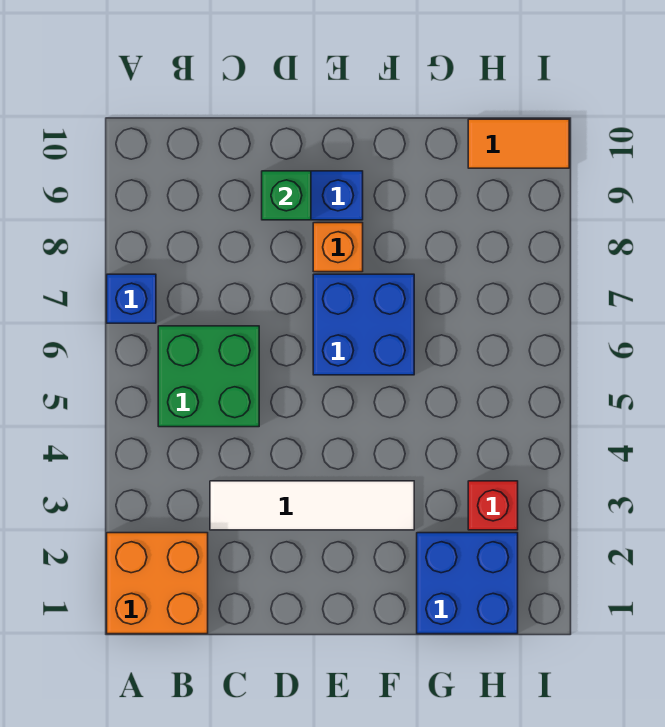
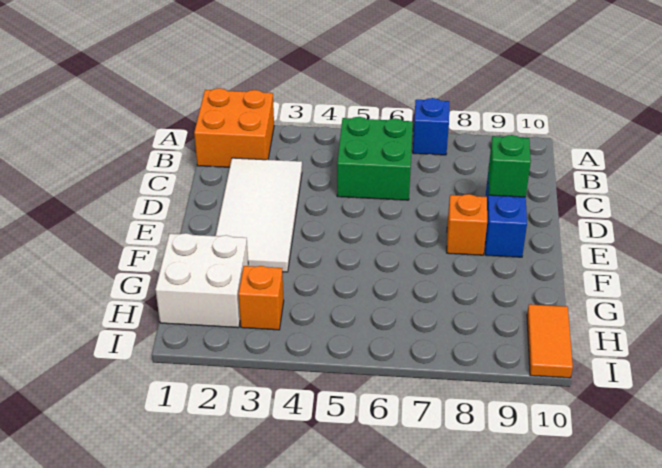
white 1x4 tile [210,481,414,530] -> white 2x4 tile [216,158,302,272]
blue 2x2 brick [313,274,414,375] -> none
blue 2x2 brick [417,533,518,634] -> white 2x2 brick [155,233,248,328]
red 1x1 brick [468,481,518,530] -> orange 1x1 brick [238,266,284,330]

